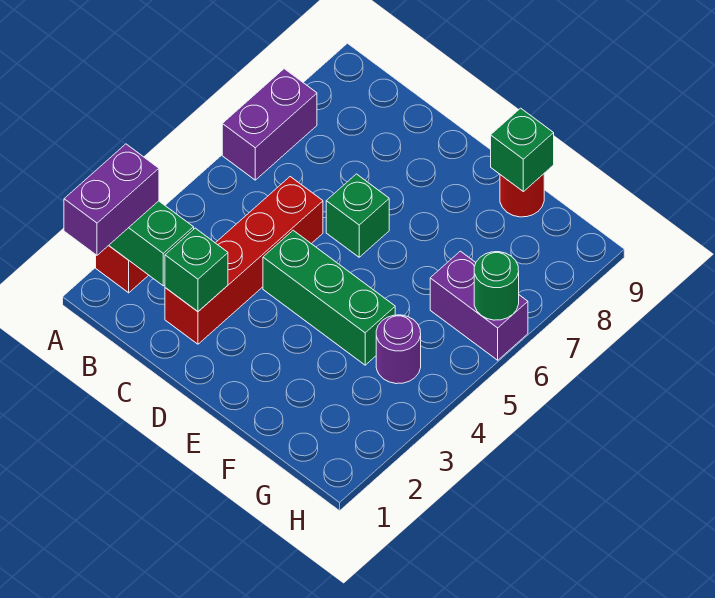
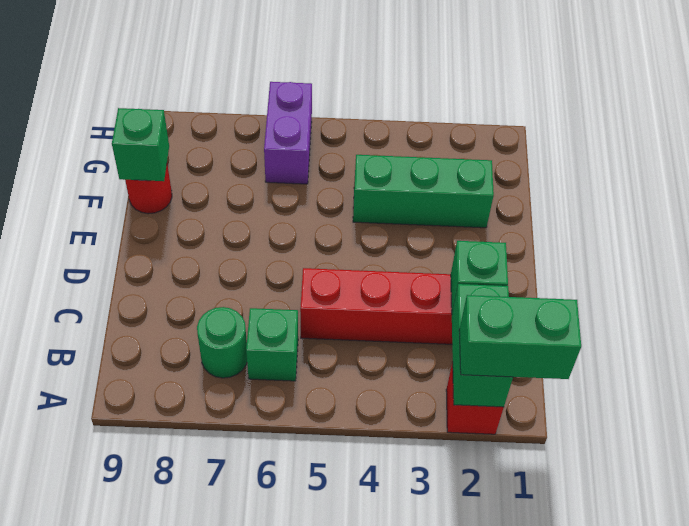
purple 1x2 brick [64,144,159,255] -> green 1x2 brick [459,295,581,379]
purple 1x2 brick [222,69,317,180] -> none
green 1x3 brick [263,230,395,365] -> green 1x3 brick turned to [353,155,494,228]
green 1x1 brick [326,174,389,257] -> green 1x1 brick moved to [246,308,298,381]
purple 1x1 round brick [376,315,421,384] -> none
green 1x1 round brick [474,252,519,320] -> green 1x1 round brick moved to [197,307,247,378]

